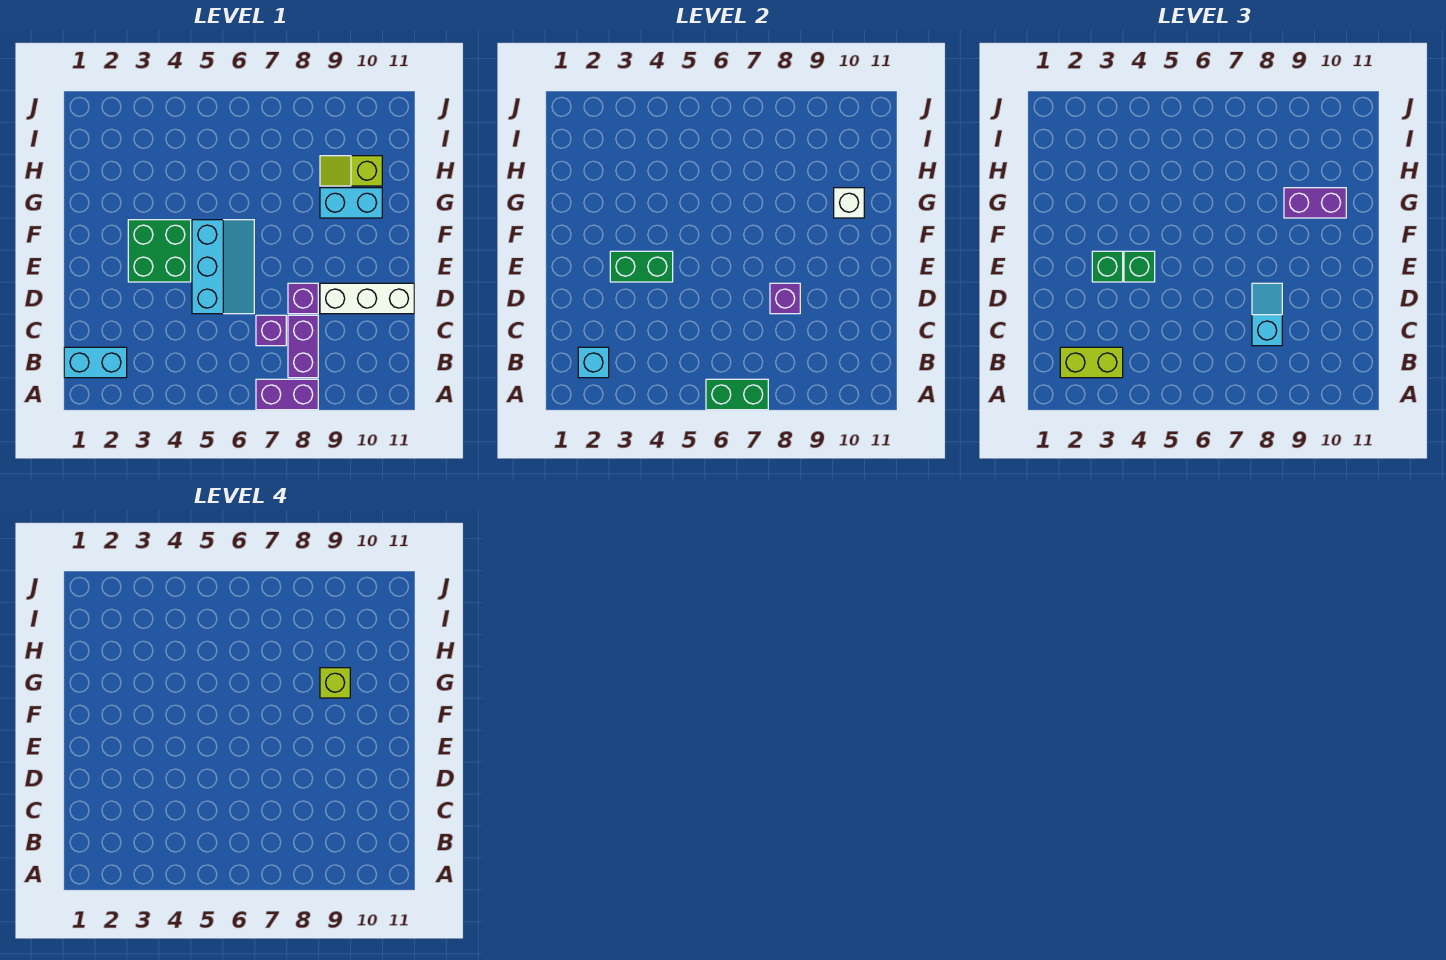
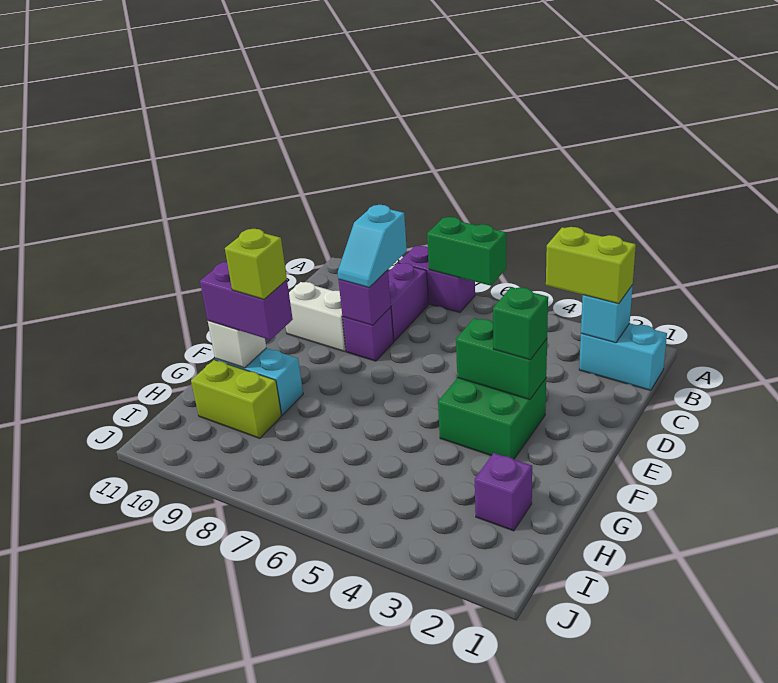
purple 1x1 brick [256,315,286,346] -> purple 1x1 brick moved to [475,453,532,531]
cyan 2x3 slope [192,220,254,314] -> none
white 1x3 brick [320,283,414,314] -> white 1x2 brick [286,282,346,352]
green 1x1 brick [1124,251,1155,282] -> none
lime 1x2 slope [320,156,382,186] -> lime 1x2 brick [191,360,281,438]

